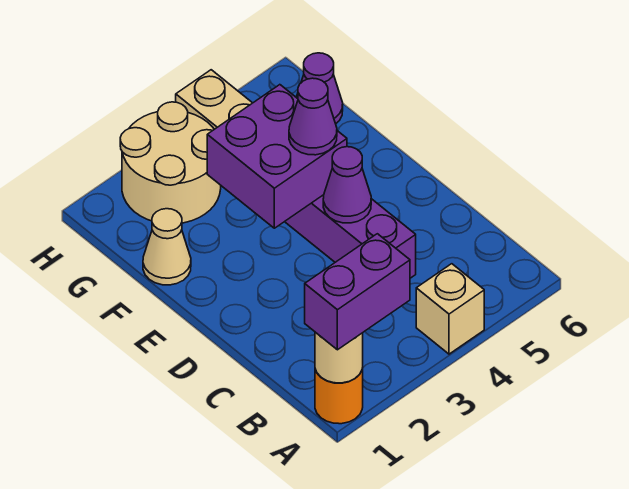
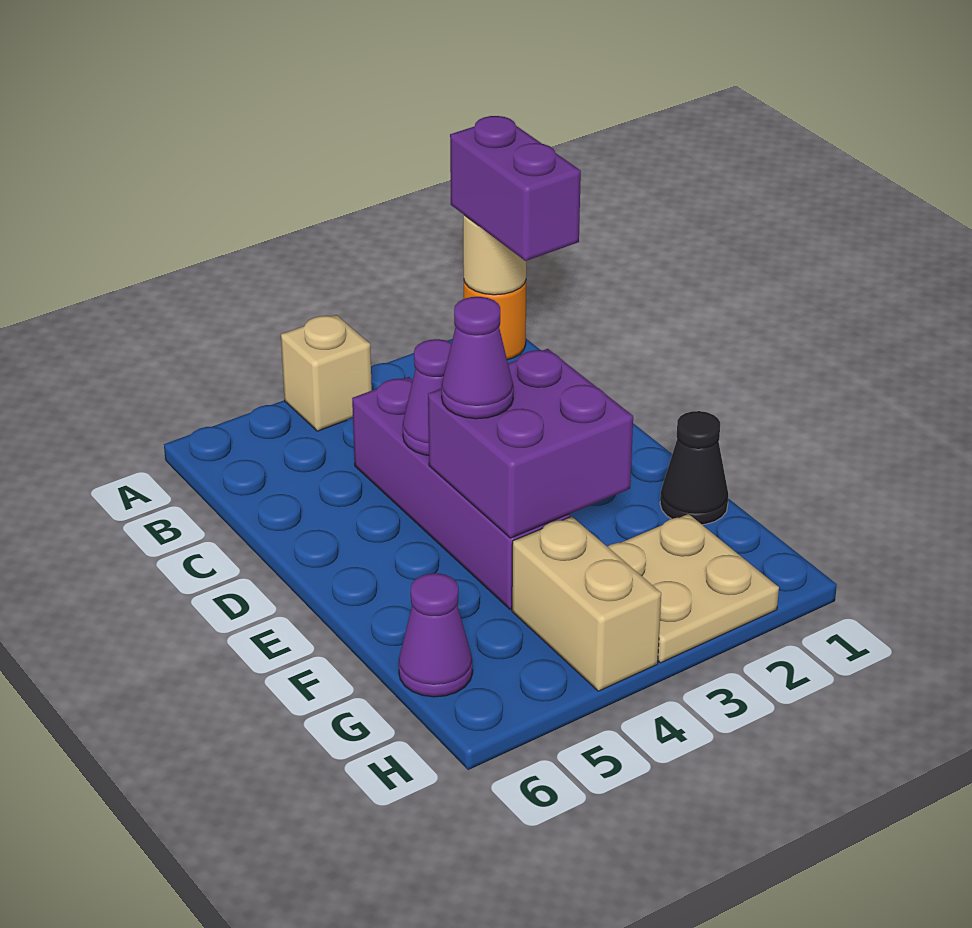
purple 1x2 brick [305,234,410,350] -> purple 1x2 brick turned to [450,116,581,261]
tan 1x1 cone [143,209,191,285] -> black 1x1 cone [660,411,728,525]
tan 2x2 round brick [120,102,221,223] -> tan 2x2 plate [607,514,779,663]

